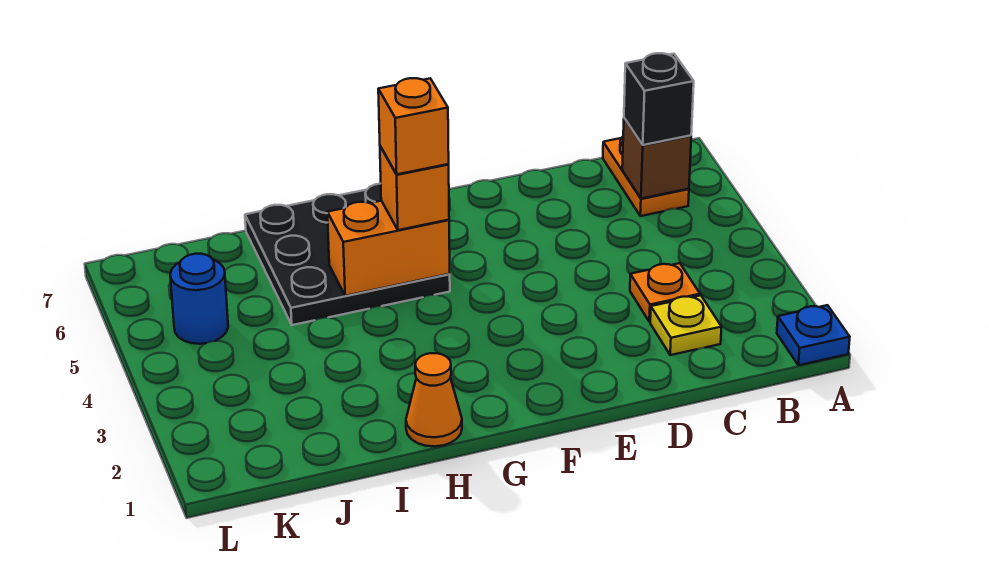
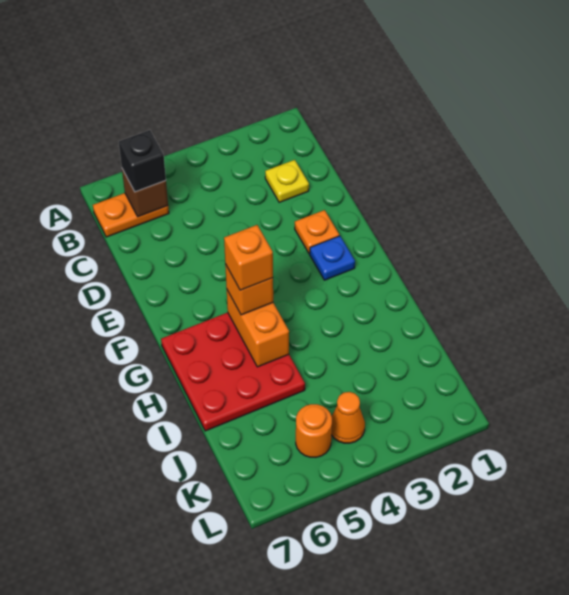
blue 1x1 plate [777,305,850,365] -> blue 1x1 plate moved to [310,236,355,280]
orange 1x1 plate [630,263,700,322] -> orange 1x1 plate moved to [295,210,339,254]
black 3x3 plate [245,184,450,325] -> red 3x3 plate [161,312,305,431]
orange 1x1 cone [406,353,462,447] -> orange 1x1 cone moved to [331,392,365,443]
blue 1x1 round brick [170,254,228,344] -> orange 1x1 round brick [296,404,332,457]

